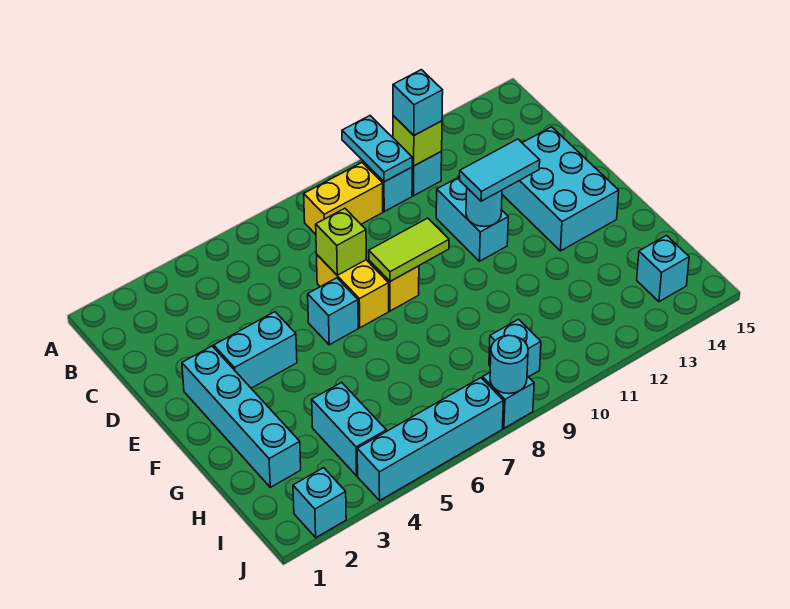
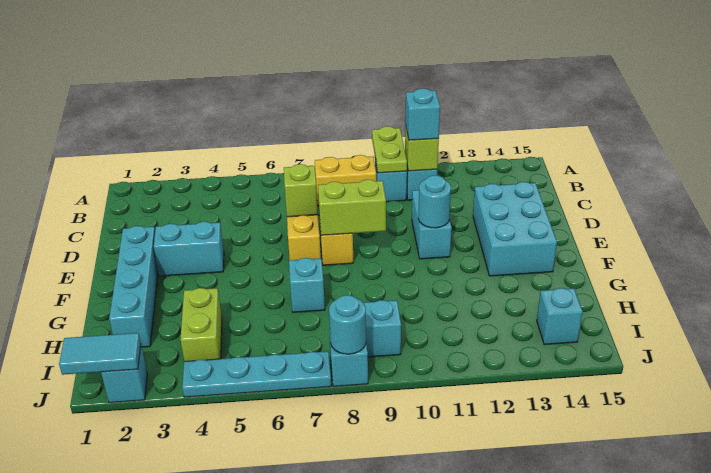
cyan 1x2 plate [342,116,412,182] -> lime 1x2 plate [372,126,407,173]
cyan 1x1 brick [308,278,358,345] -> cyan 1x1 brick moved to [289,258,325,312]
lime 1x2 tile [369,218,449,281] -> lime 1x2 brick [318,179,386,235]
cyan 1x2 tile [460,139,540,201] -> cyan 1x2 tile moved to [59,333,141,375]
cyan 1x2 brick [312,382,386,476] -> lime 1x2 brick [181,288,222,361]
cyan 1x4 brick [357,378,503,500] -> cyan 1x4 plate [182,351,331,397]

